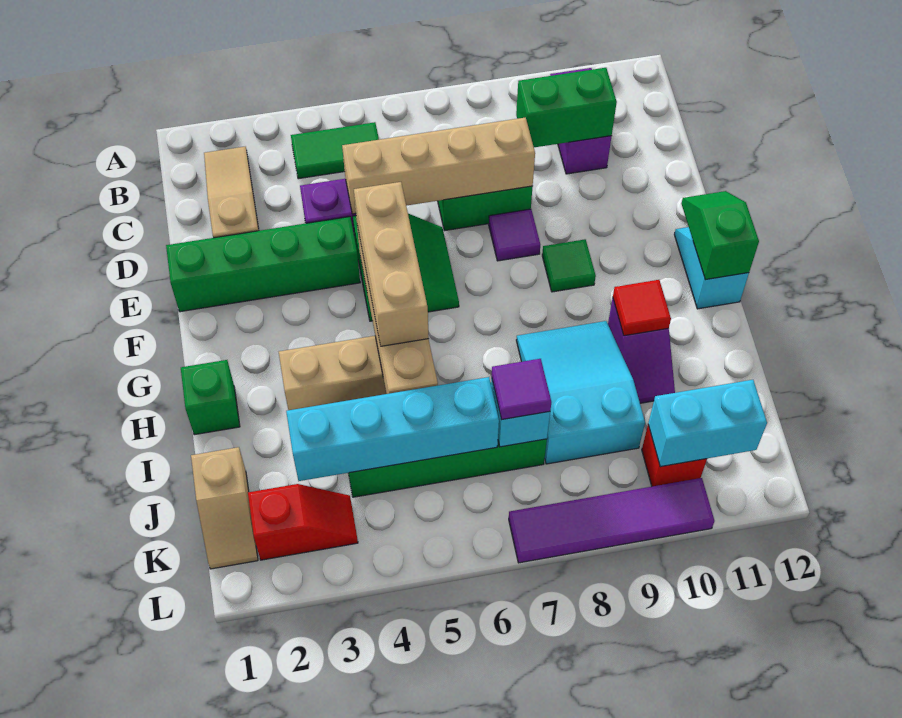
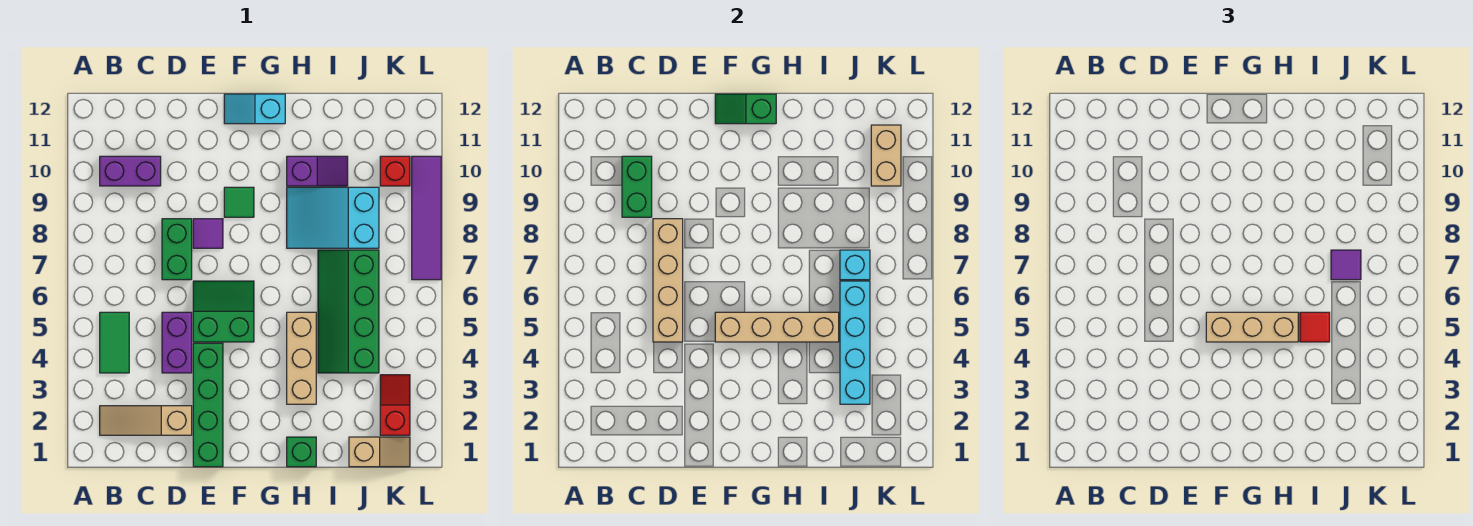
red 1x1 tile [613,280,671,336] -> red 1x1 tile moved to [1300,312,1330,342]
cyan 1x2 brick [648,380,767,467] -> tan 1x2 brick [871,125,901,186]

